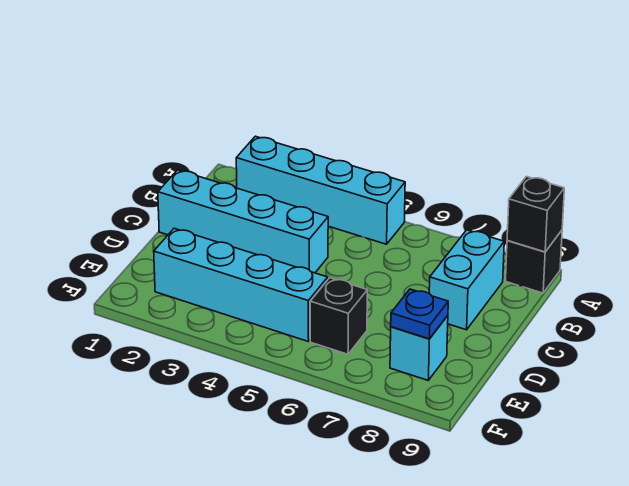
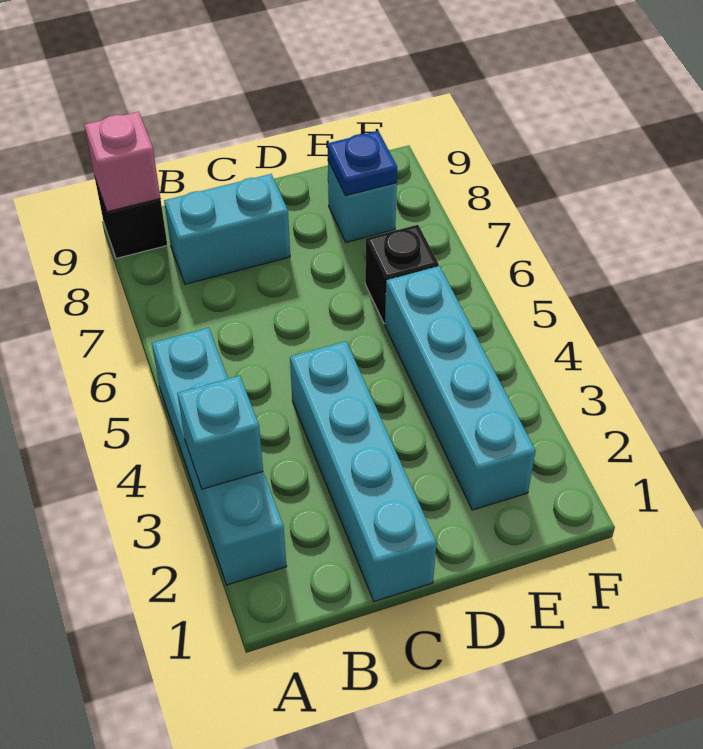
none -> cyan 1x1 brick [177,376,263,489]
black 1x1 brick [507,177,564,252] -> pink 1x1 brick [84,112,160,212]

